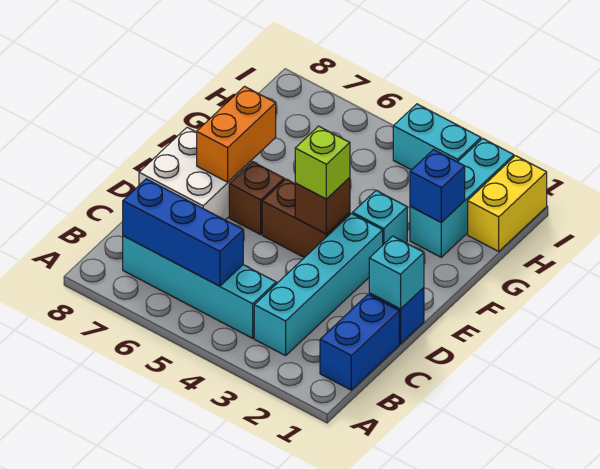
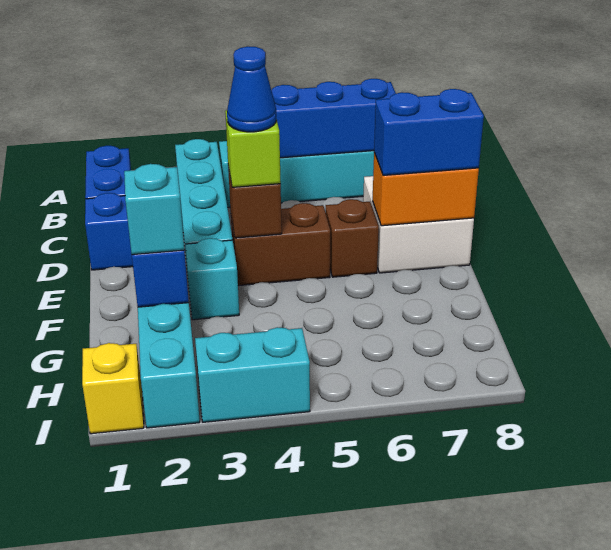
cyan 1x1 brick [369,236,424,309] -> cyan 1x1 brick moved to [124,164,184,255]
none -> blue 1x1 cone [227,47,276,132]
orange 1x2 brick [197,86,276,182] -> orange 1x2 brick turned to [373,153,479,226]
none -> blue 1x2 brick [374,89,484,175]
yellow 1x2 brick [468,156,547,251] -> yellow 1x1 brick [82,343,144,434]

